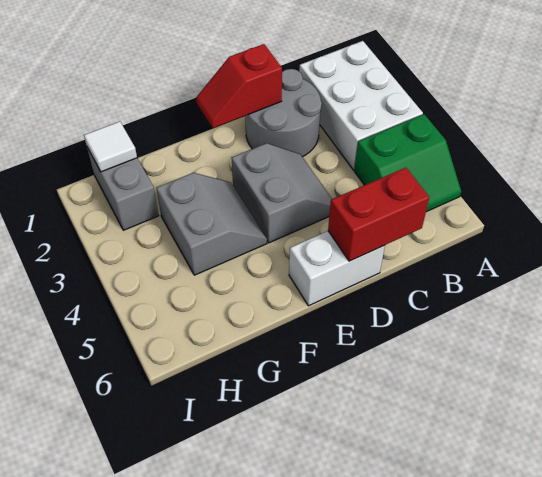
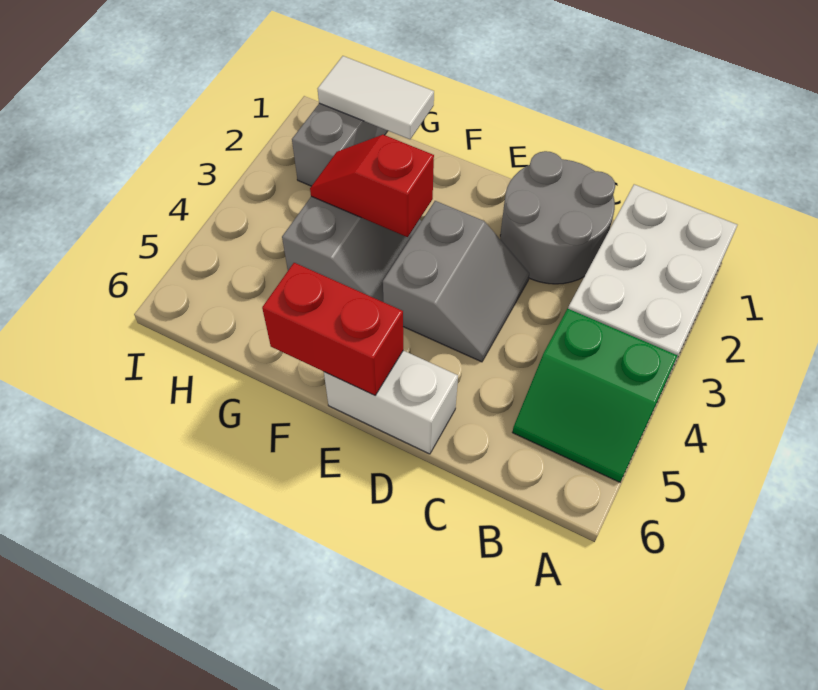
red 1x2 brick [328,168,429,261] -> red 1x2 brick moved to [262,263,403,395]
red 1x2 slope [196,44,282,128] -> red 1x2 slope moved to [310,135,434,237]
white 1x1 tile [84,121,137,172] -> white 1x2 tile [318,56,434,139]

